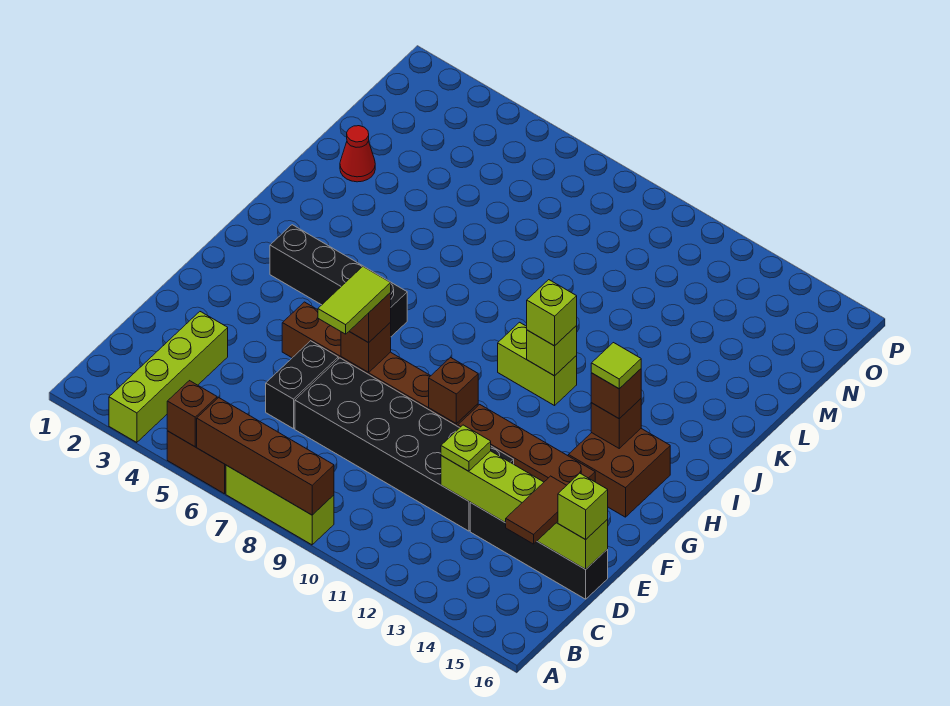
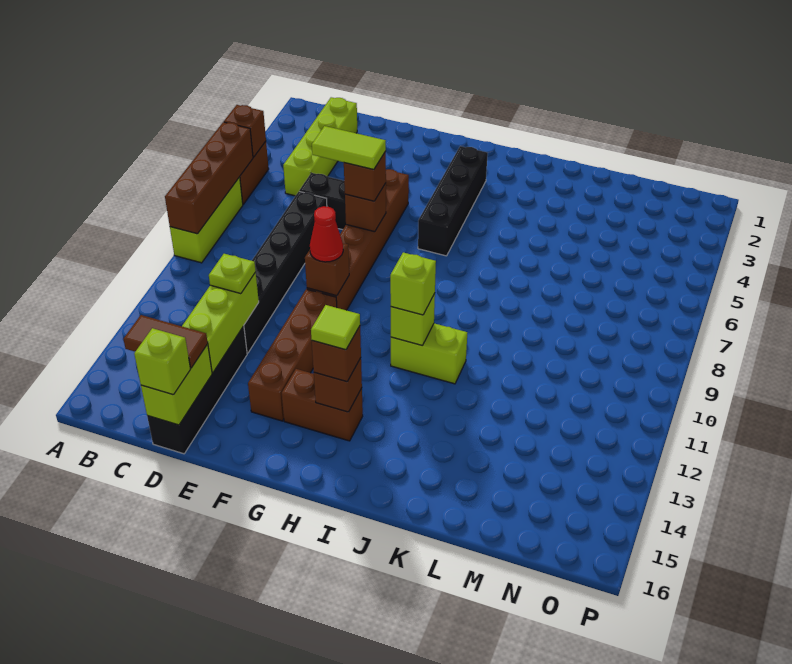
lime 1x4 brick [109,312,228,443] -> lime 1x4 brick turned to [283,97,357,196]
black 2x6 brick [295,358,514,531] -> black 1x6 brick [244,192,327,353]
brown 2x2 brick [568,429,670,517] -> brown 1x2 brick [282,369,363,441]
lime 1x2 brick [498,322,577,406] -> lime 1x2 brick turned to [391,323,467,384]
red 1x1 cone [340,126,375,182] -> red 1x1 cone moved to [310,206,343,262]

